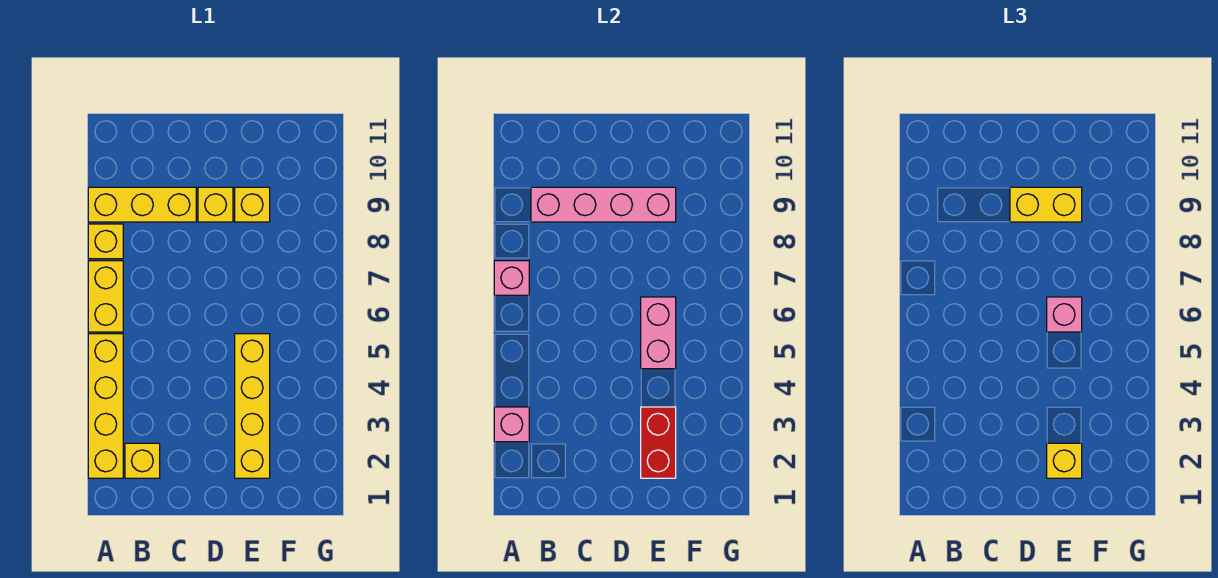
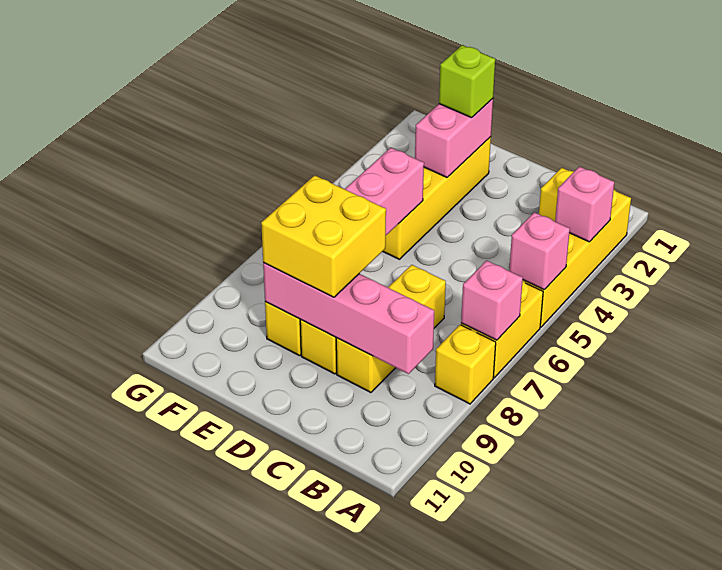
yellow 1x3 brick [88,187,196,222] -> yellow 1x3 brick turned to [336,265,446,393]
yellow 1x2 brick [1010,187,1082,222] -> yellow 2x2 brick [261,175,386,297]
red 1x2 brick [641,407,676,478] -> pink 1x2 brick [415,99,493,177]
yellow 1x1 brick [1047,443,1082,478] -> lime 1x1 brick [439,45,495,118]
pink 1x1 brick [1047,297,1082,332] -> pink 1x1 brick moved to [509,212,570,290]

